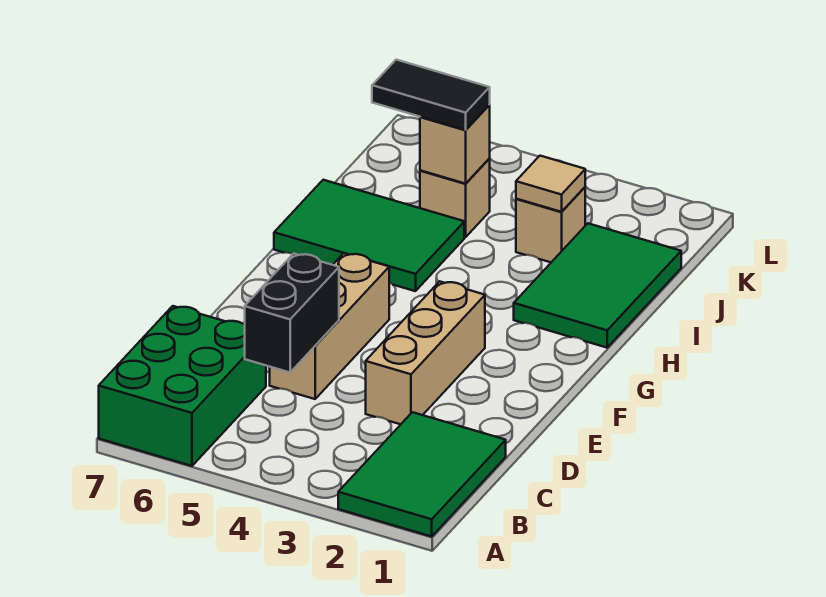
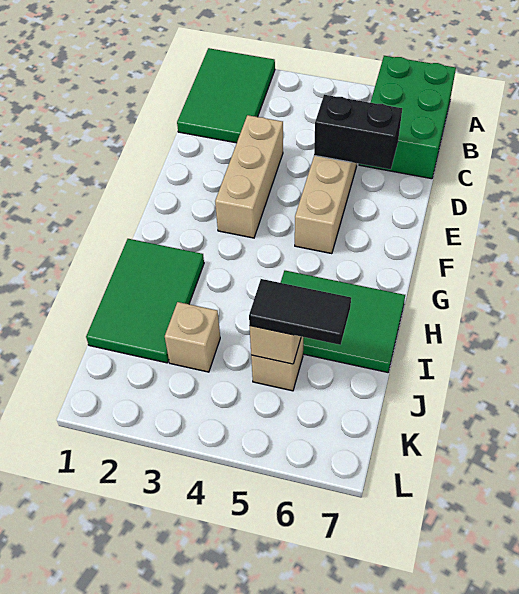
black 1x2 brick [245,254,339,372] -> black 1x2 brick turned to [314,95,402,169]
tan 1x1 tile [516,156,585,212] -> none

